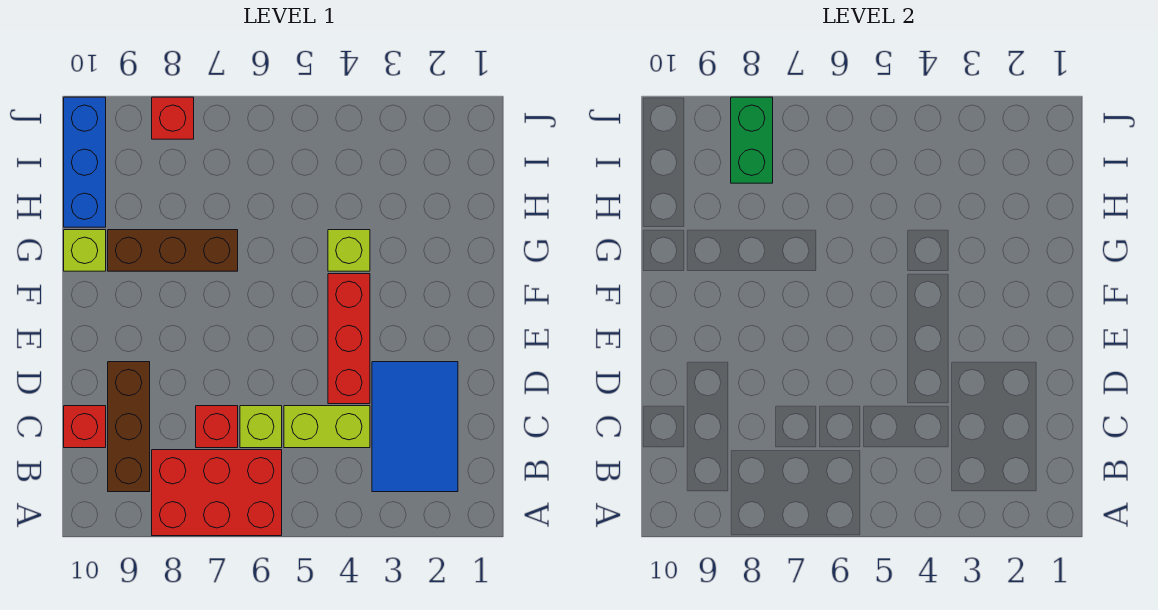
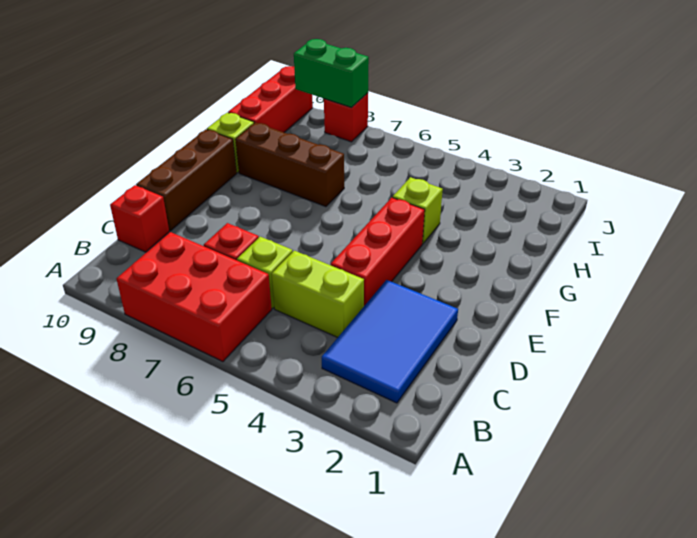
brown 1x3 brick [108,362,150,492] -> brown 1x3 brick moved to [136,129,237,231]
blue 1x3 brick [64,97,106,227] -> red 1x3 brick [228,66,313,132]
green 1x2 brick [731,97,773,183] -> green 1x2 brick turned to [294,39,369,108]

